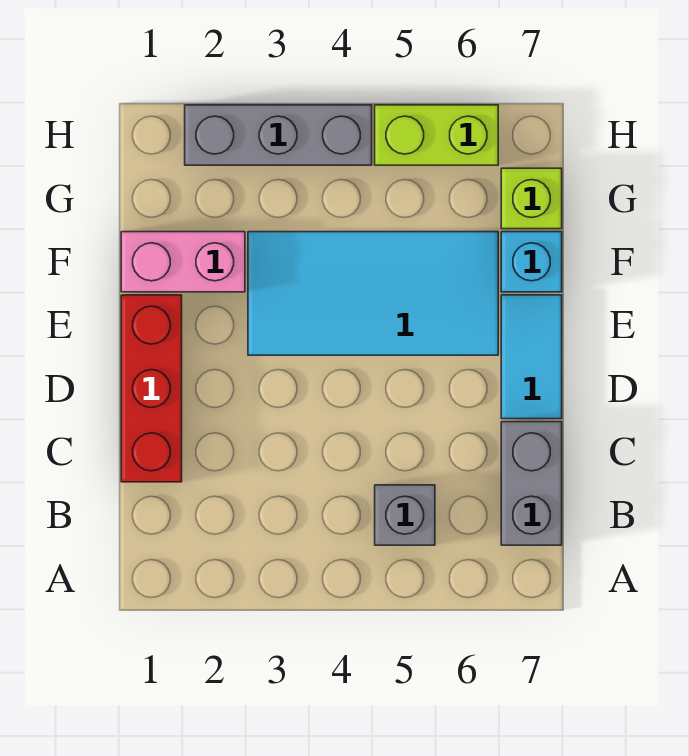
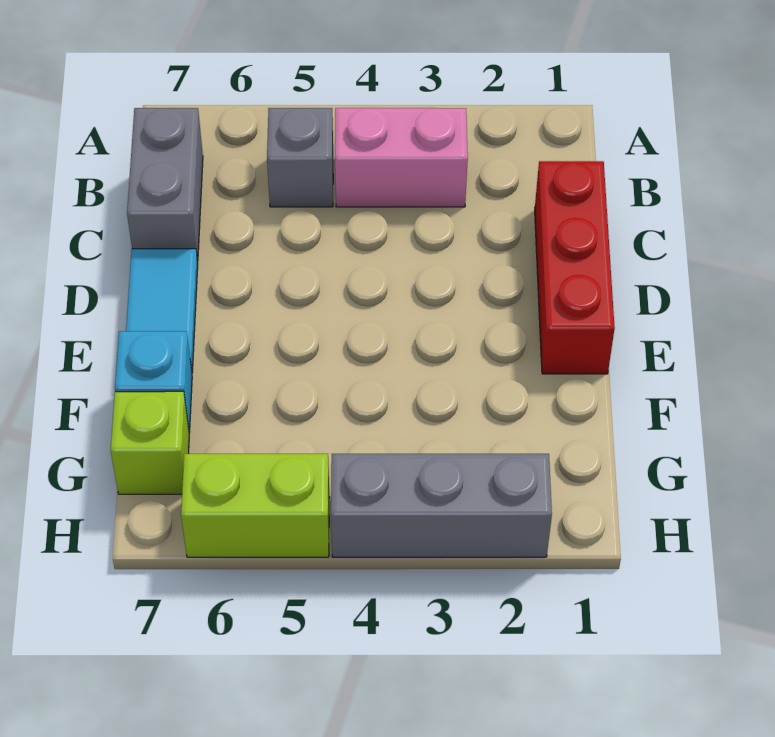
cyan 2x4 tile [248,232,498,355] -> none
pink 1x2 brick [121,232,245,292] -> pink 1x2 brick moved to [335,108,468,207]

